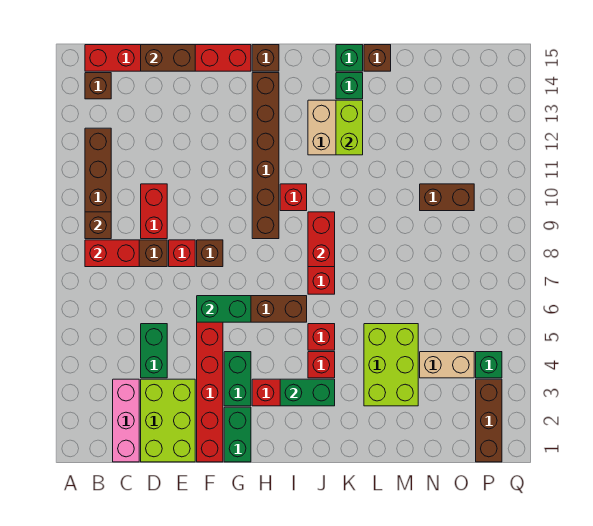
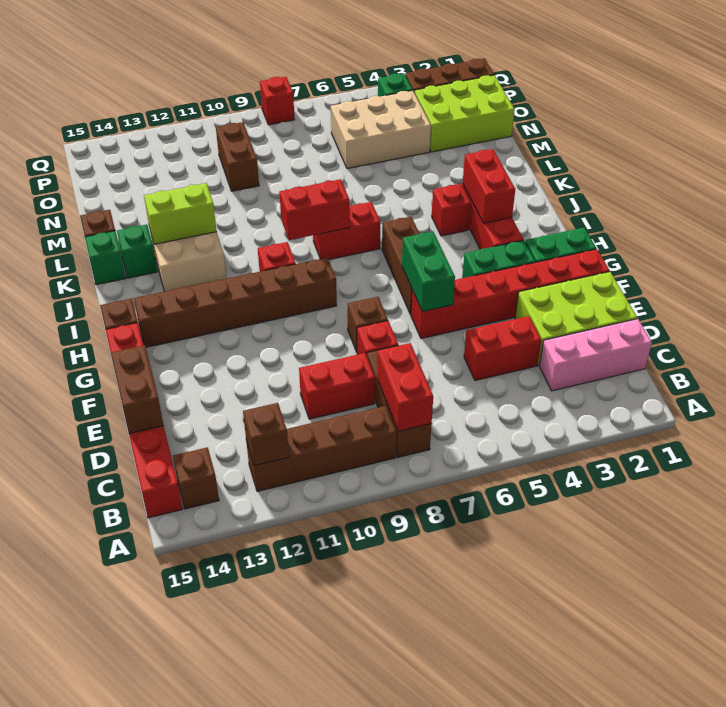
brown 1x1 brick [85,212,111,239] -> brown 1x1 brick moved to [243,403,289,466]
green 1x2 brick [141,324,167,378] -> red 1x2 brick [464,316,541,380]
green 1x2 brick [280,379,335,406] -> red 1x2 brick [463,149,515,223]
red 1x1 brick [308,324,335,350] -> red 1x1 brick moved to [260,77,295,125]
lime 2x3 brick [364,324,418,406] -> lime 2x3 brick moved to [414,75,515,152]
tan 1x2 brick [420,352,474,378] -> tan 2x3 brick [331,90,431,169]

